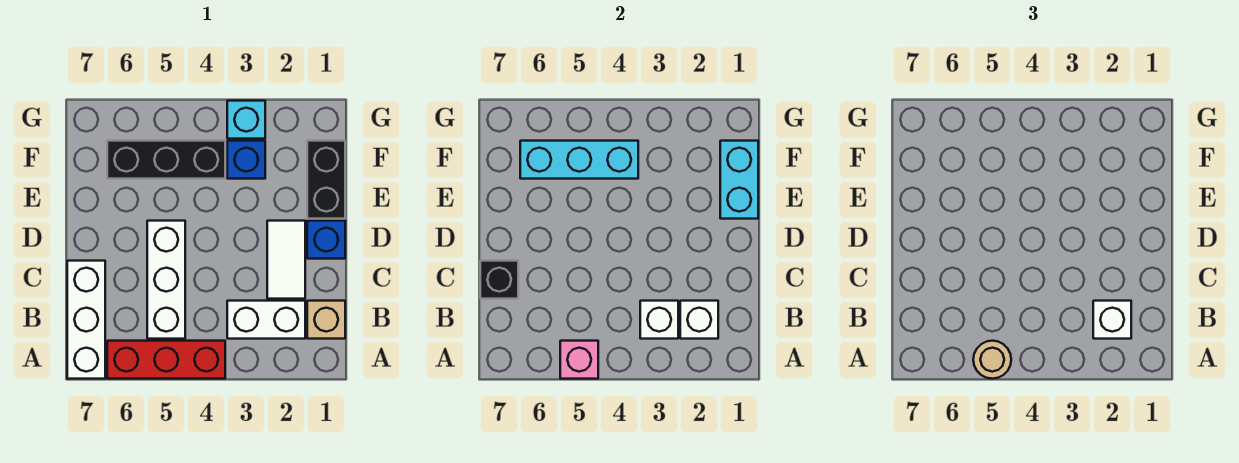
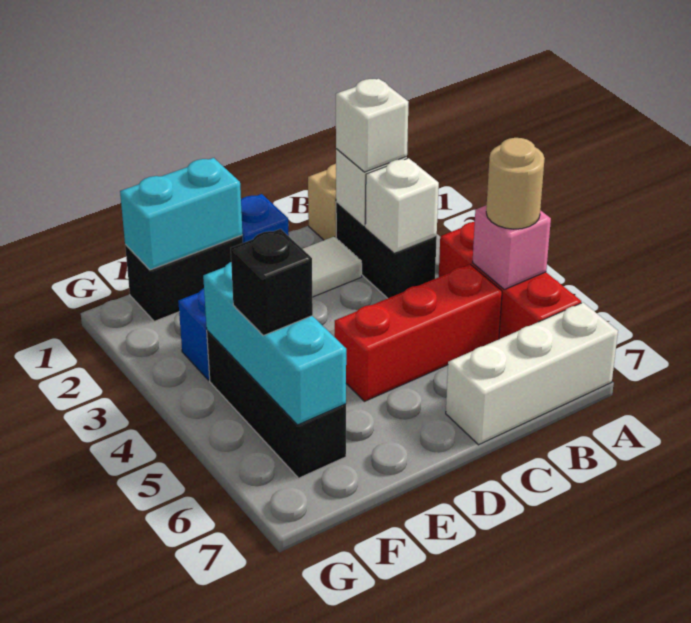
white 1x2 brick [227,301,305,339] -> black 1x2 brick [336,201,437,298]
white 1x3 brick [147,221,185,339] -> red 1x3 brick [335,264,502,401]
black 1x1 brick [480,261,518,299] -> black 1x1 brick moved to [231,229,313,336]
cyan 1x1 brick [227,101,265,139] -> none

